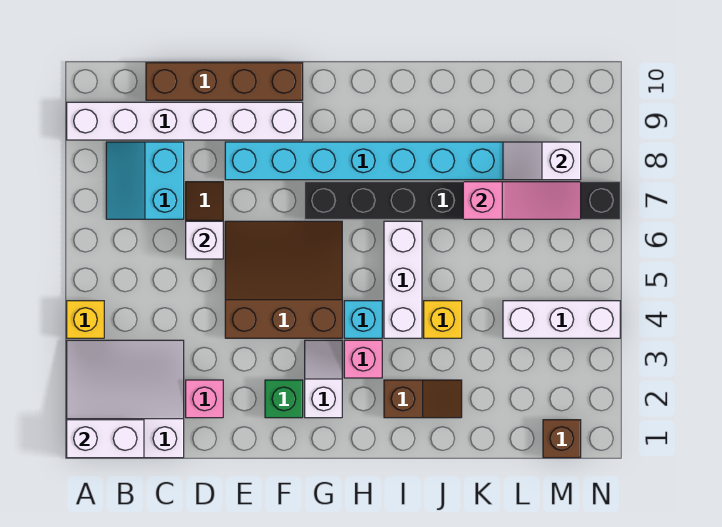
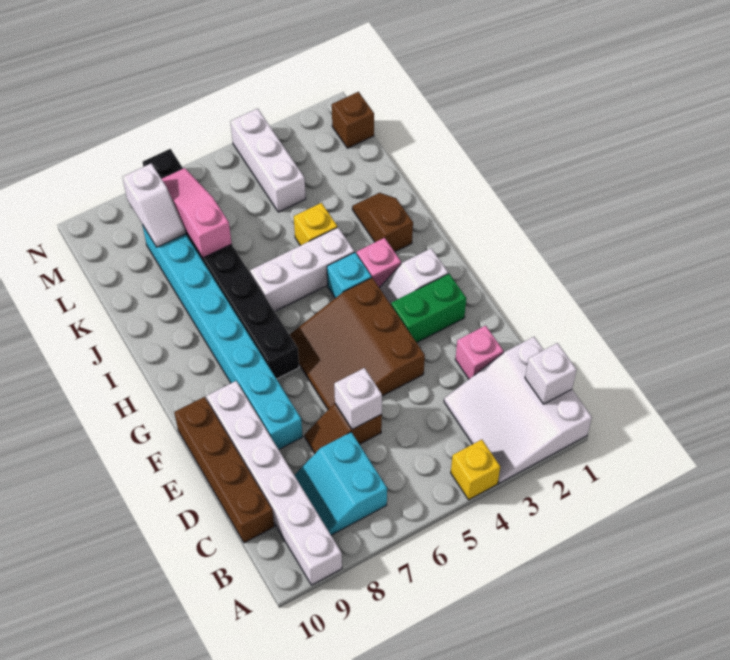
white 1x2 brick [67,420,144,458] -> white 1x1 brick [525,343,577,404]
cyan 2x2 slope [106,142,184,219] -> cyan 2x2 slope turned to [294,432,387,535]
green 1x1 brick [265,380,303,418] -> green 1x2 brick [391,274,466,343]

